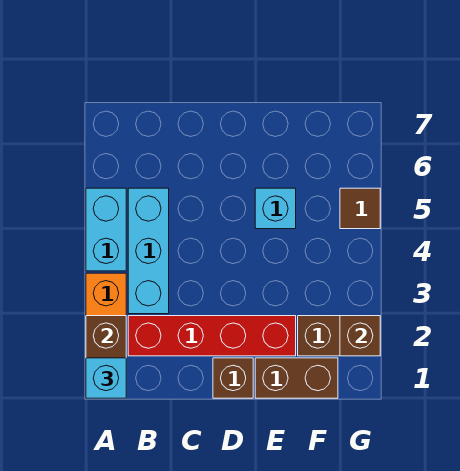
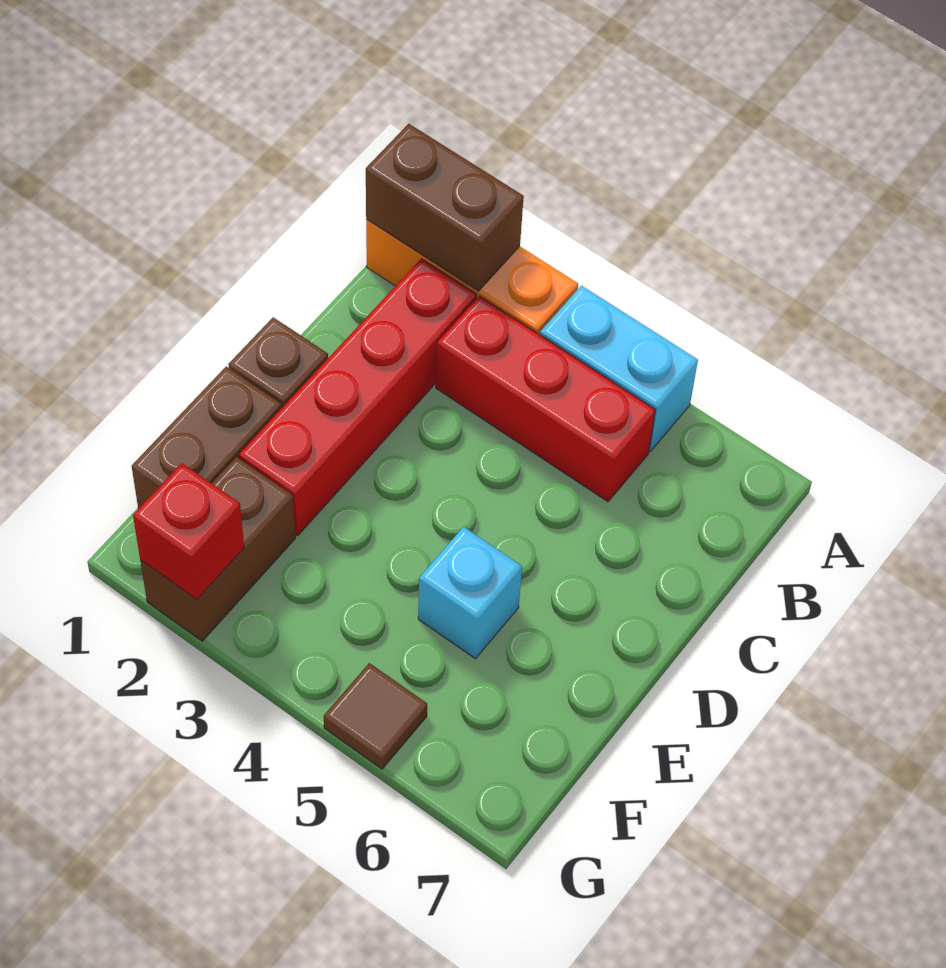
cyan 1x1 brick [86,358,126,398] -> none
cyan 1x3 brick [128,188,169,314] -> red 1x3 brick [436,296,655,502]
brown 1x1 brick [340,316,380,356] -> red 1x1 brick [133,463,244,599]

